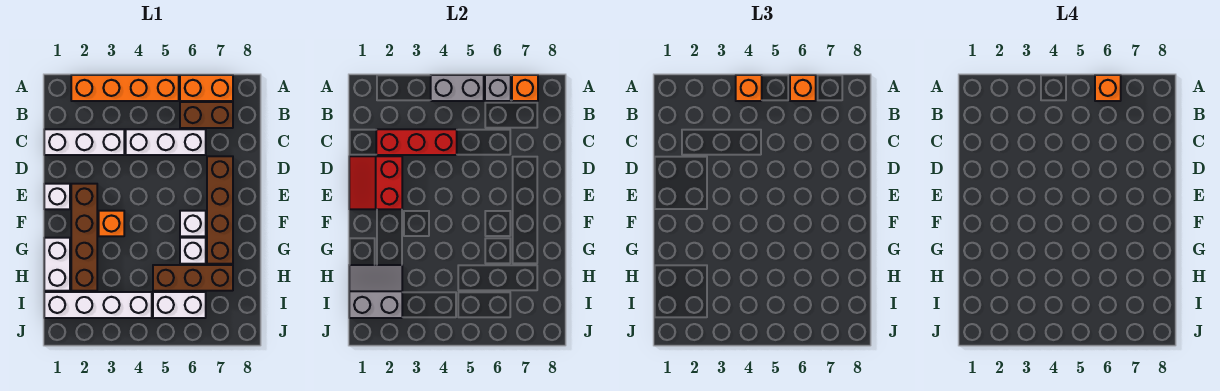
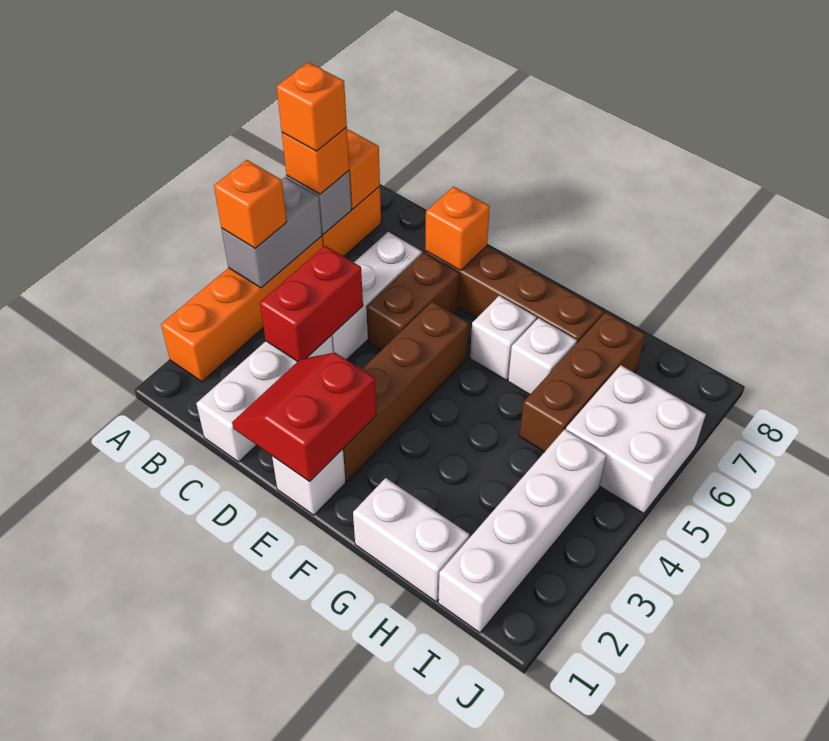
brown 1x2 brick [180,102,233,128] -> brown 1x2 brick moved to [366,253,459,350]
red 1x3 brick [376,129,457,155] -> red 1x2 brick [260,246,363,361]
red 2x2 slope [349,156,402,209] -> red 2x2 slope turned to [232,353,376,482]
brown 1x4 brick [71,184,97,291] -> brown 1x4 brick turned to [343,301,469,481]
orange 1x1 brick [99,211,124,236] -> orange 1x1 brick moved to [425,186,490,271]
grey 2x2 slope [349,265,402,318] -> none
white 1x2 brick [153,292,206,318] -> white 2x2 brick [566,365,706,514]

